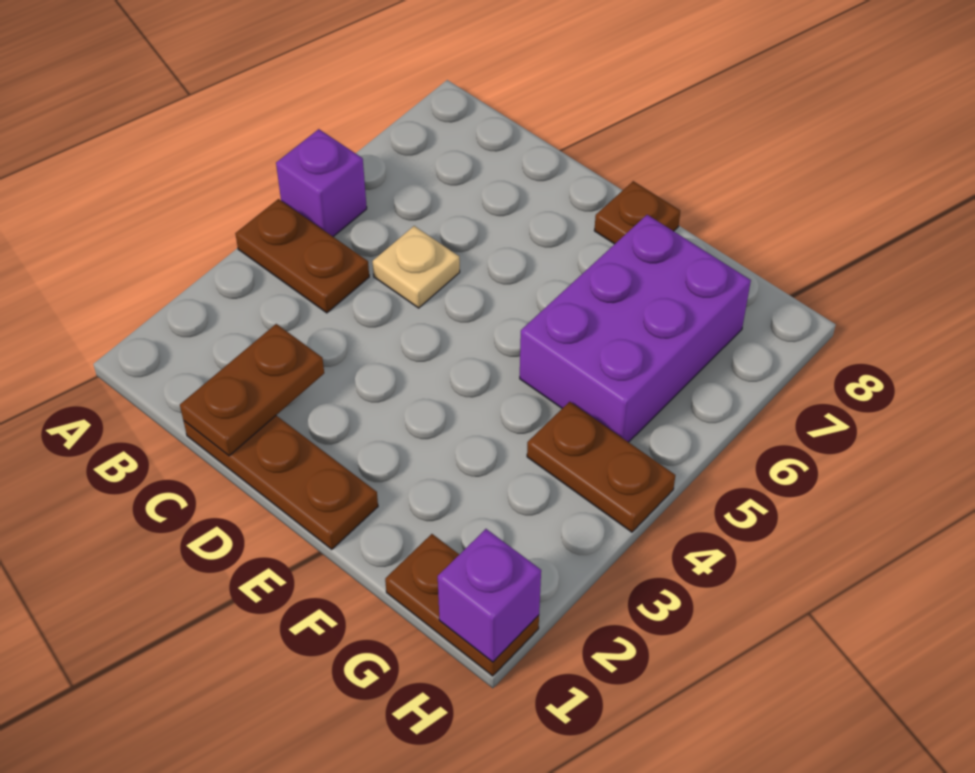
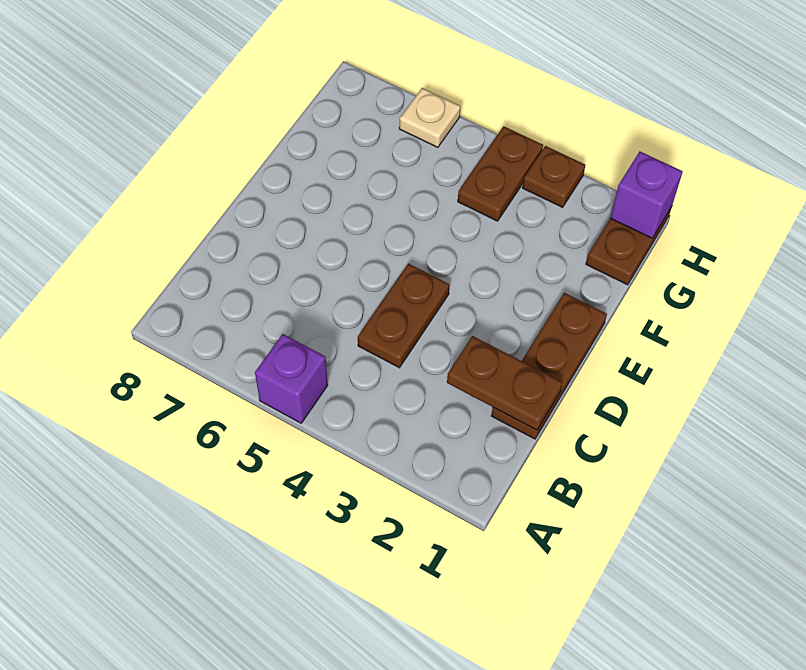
brown 1x2 plate [235,199,369,313] -> brown 1x2 plate moved to [358,264,450,368]
tan 1x1 plate [373,226,460,308] -> tan 1x1 plate moved to [399,88,461,147]
brown 1x1 plate [594,181,680,244] -> brown 1x1 plate moved to [523,146,585,207]
purple 2x3 brick [520,215,751,442] -> none

